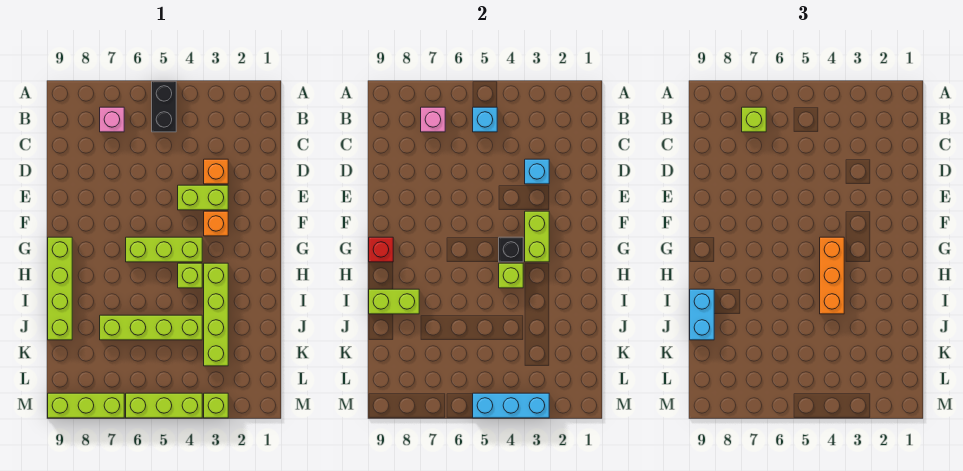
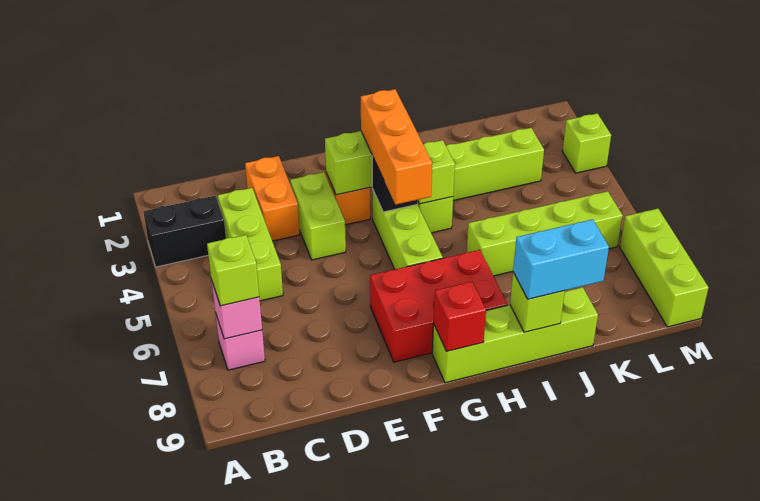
black 1x2 brick [152,81,176,132] -> black 1x2 brick moved to [143,196,226,267]
cyan 1x1 brick [473,107,497,132] -> none
orange 1x1 brick [204,159,228,184] -> orange 1x2 brick [245,156,300,241]
cyan 1x1 brick [525,159,549,184] -> none
none -> red 2x3 brick [370,250,507,362]
orange 1x3 brick [820,237,844,314] -> orange 1x3 brick turned to [361,89,432,205]
lime 1x2 brick [369,289,419,314] -> lime 1x1 brick [510,272,565,332]
lime 1x4 brick [100,315,202,340] -> lime 1x4 brick turned to [467,191,623,276]
cyan 1x3 brick [473,393,549,418] -> none
lime 1x3 brick [126,393,202,418] -> lime 1x3 brick moved to [218,188,283,301]

